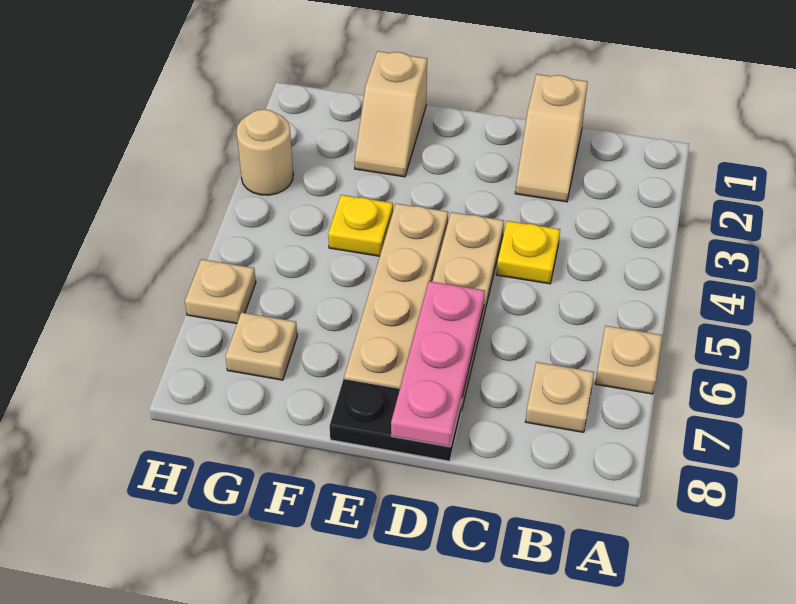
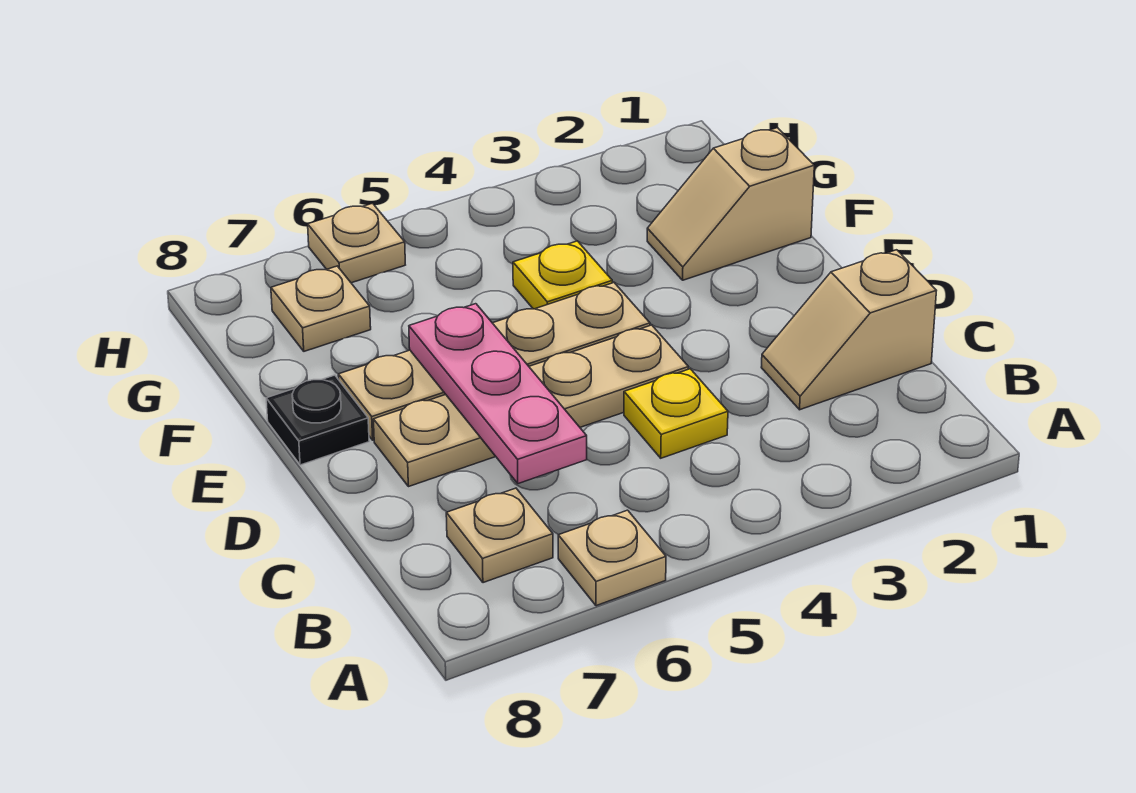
pink 1x3 plate [391,281,485,447] -> pink 1x3 plate turned to [409,304,587,484]
black 1x2 plate [330,379,462,461] -> black 1x1 plate [266,375,369,465]
tan 1x1 round brick [237,109,293,195] -> none

